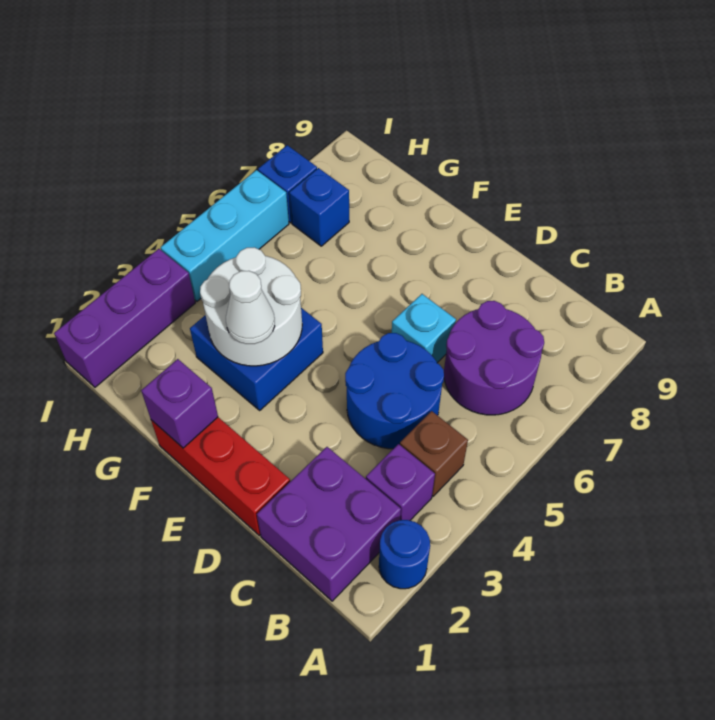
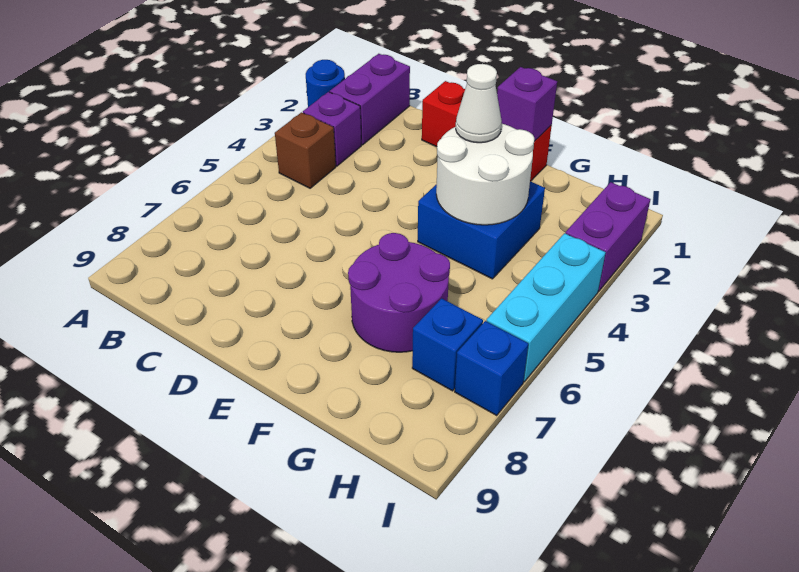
purple 2x2 brick [257,447,401,601] -> purple 1x2 brick [330,54,410,145]
purple 2x2 round brick [444,301,544,415] -> purple 2x2 round brick moved to [348,233,450,352]
blue 2x2 round brick [345,333,444,449] -> none
cyan 1x1 brick [392,294,456,363] -> none
purple 1x3 brick [54,249,195,387] -> purple 1x2 brick [565,182,650,291]

